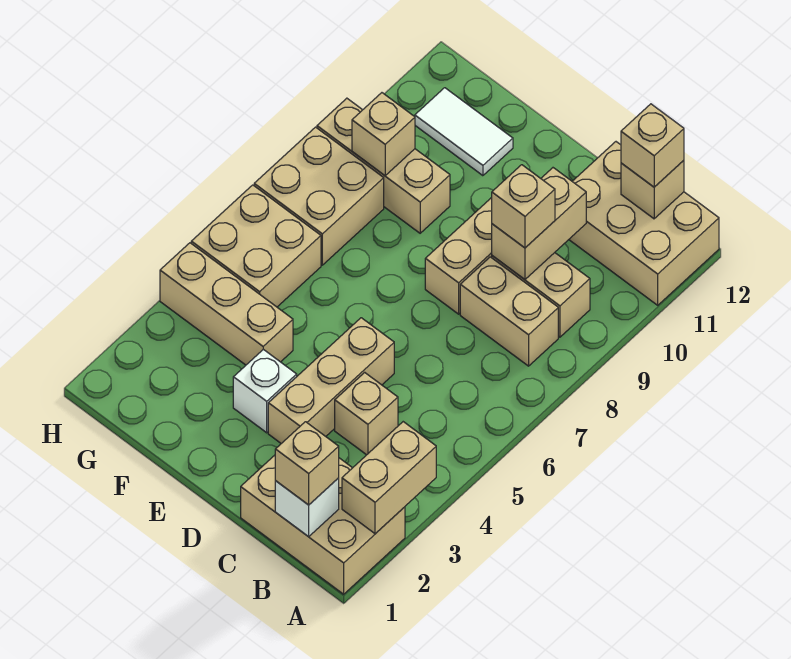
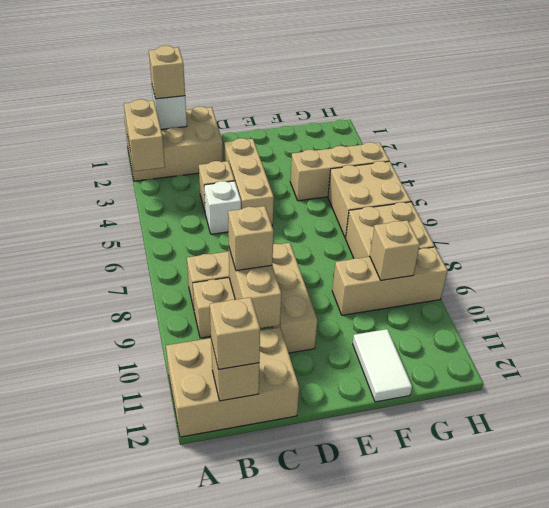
white 1x1 brick [233,349,297,433] -> white 1x1 brick moved to [204,181,241,234]
white 1x2 tile [415,88,513,176] -> white 1x2 tile turned to [353,329,412,402]

